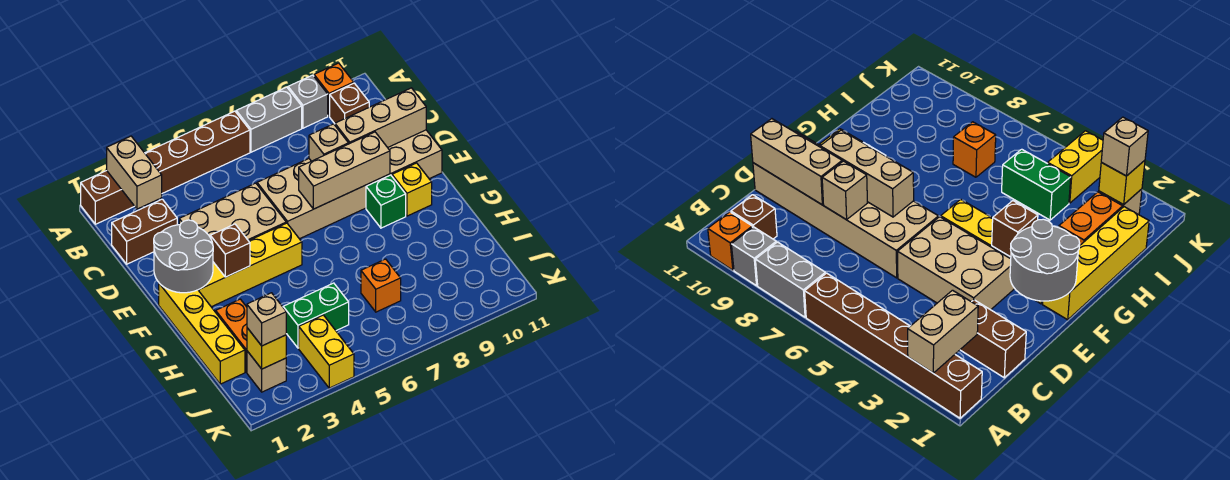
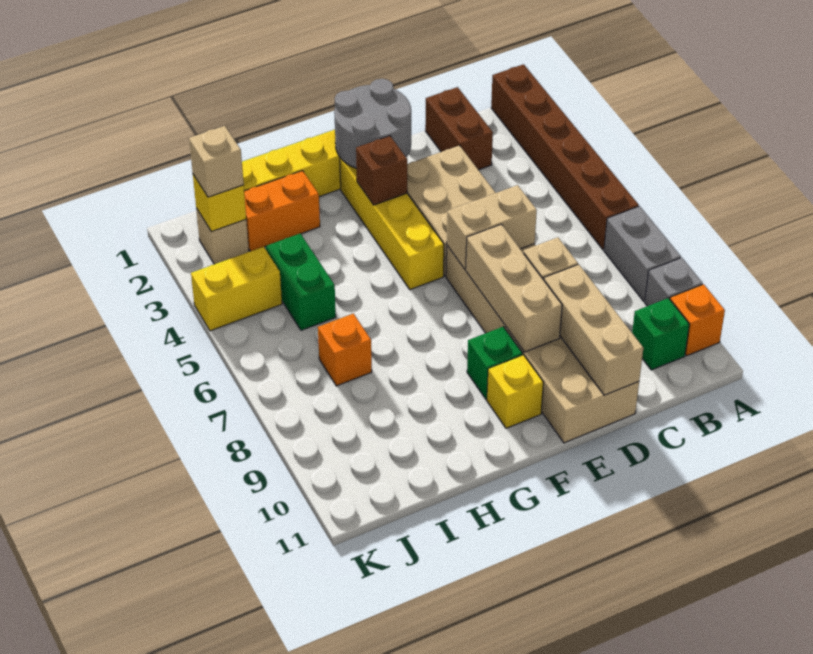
tan 1x2 brick [107,136,162,209] -> tan 1x2 brick moved to [447,185,537,269]
brown 1x1 brick [330,83,369,124] -> green 1x1 brick [632,298,689,370]

